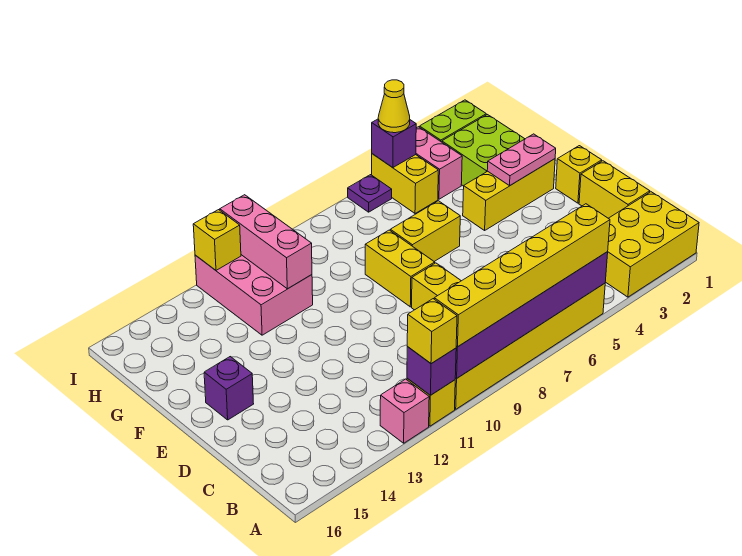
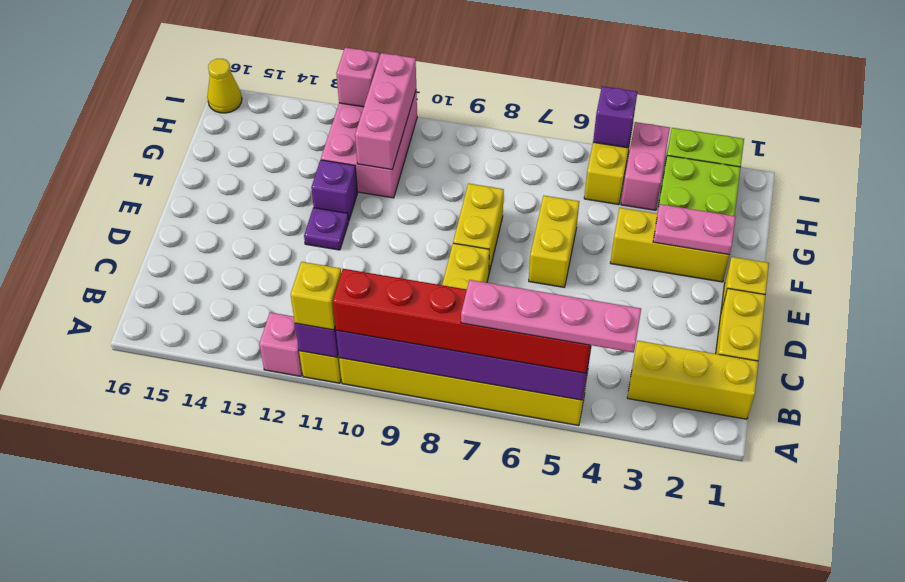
yellow 2x3 brick [605,192,699,297] -> yellow 1x3 brick [627,341,758,419]
none -> pink 1x4 plate [461,280,641,353]
yellow 1x6 brick [434,204,610,347] -> red 1x6 brick [333,269,591,373]
purple 1x1 brick [204,357,254,420] -> purple 1x1 brick moved to [311,160,357,220]
yellow 1x2 brick [390,201,460,261] -> yellow 1x2 brick turned to [529,196,579,287]
yellow 1x1 cone [378,80,410,133] -> yellow 1x1 cone moved to [207,59,242,113]
purple 1x1 plate [348,175,392,212] -> purple 1x1 plate moved to [304,208,349,250]
yellow 1x1 brick [193,210,241,270] -> pink 1x1 brick [336,48,380,107]

